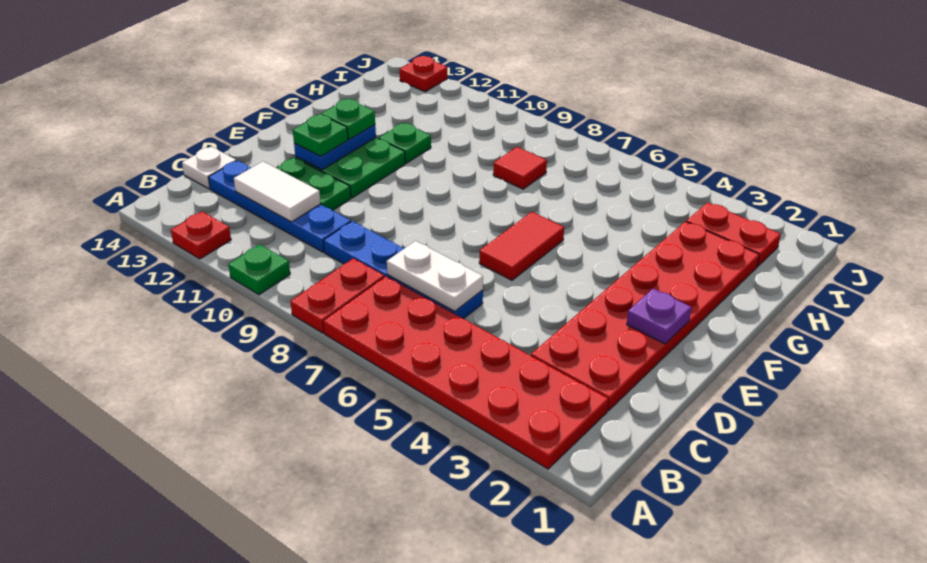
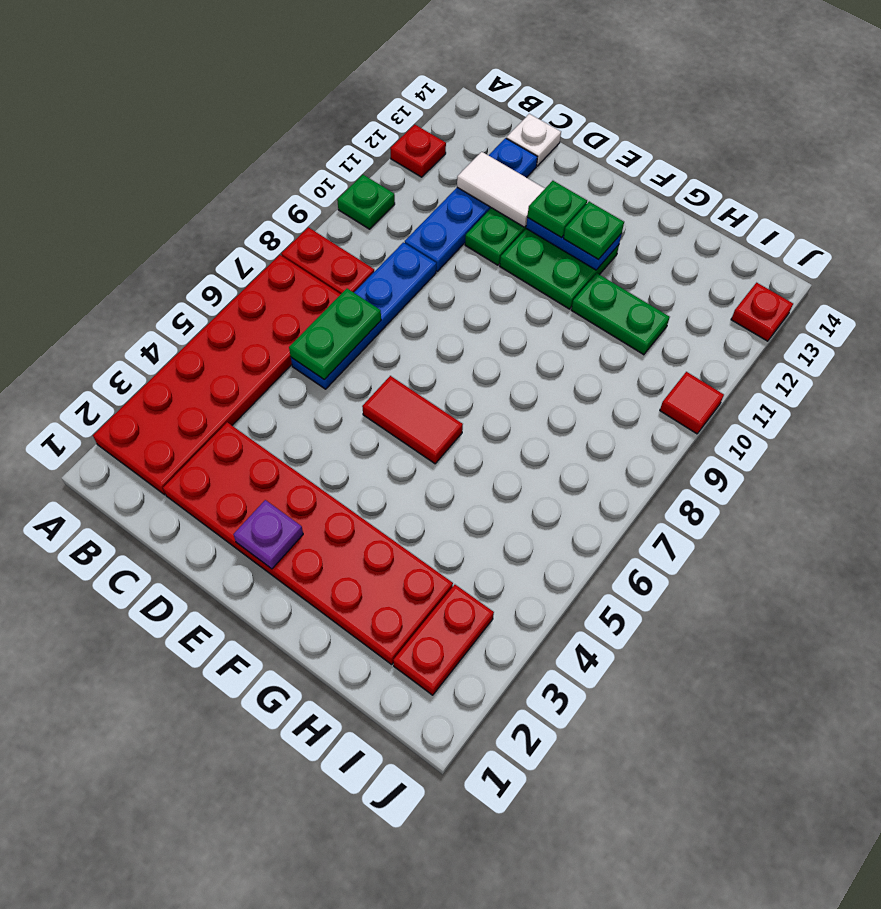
white 1x2 plate [387,241,483,311] -> green 1x2 plate [289,289,381,380]
white 1x2 tile [234,161,321,222] -> white 1x2 tile turned to [457,152,545,227]
green 1x1 plate [379,123,431,163] -> green 1x2 plate [571,273,670,355]
red 1x1 tile [493,147,547,189] -> red 1x1 tile moved to [660,372,724,434]

